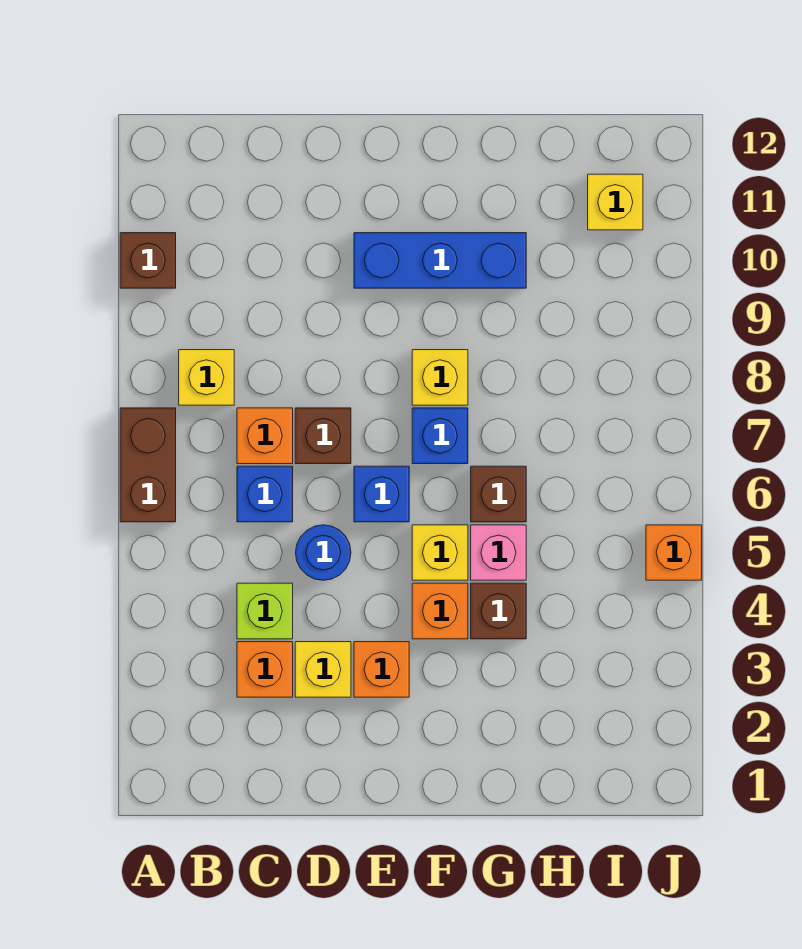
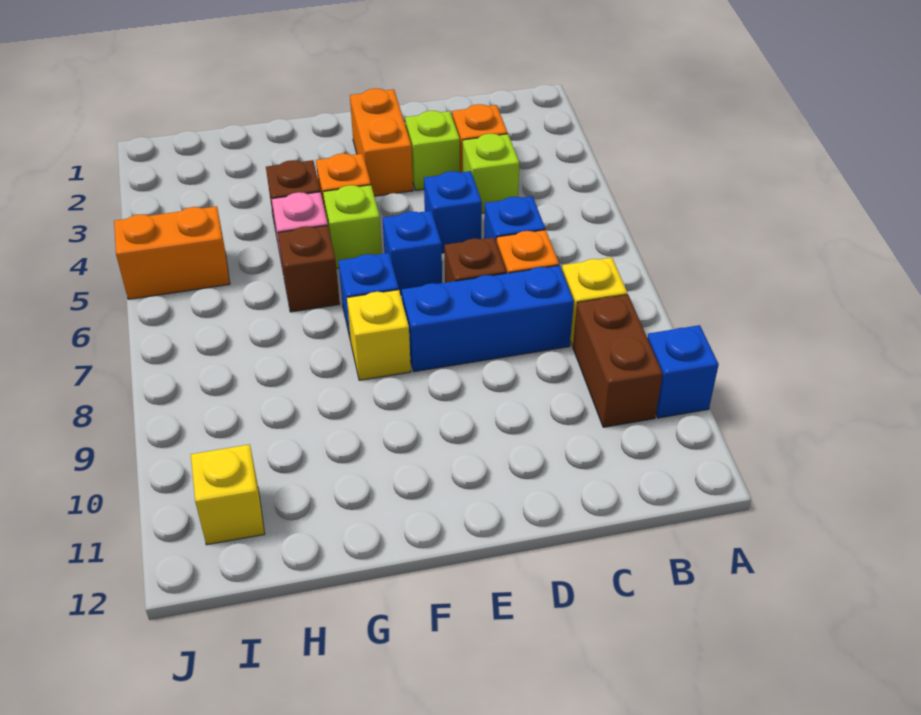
brown 1x2 brick [120,408,176,522] -> brown 1x2 brick moved to [573,295,663,427]
brown 1x1 brick [120,233,176,288] -> blue 1x1 brick [647,325,719,418]
yellow 1x1 brick [295,642,351,697] -> lime 1x1 brick [405,111,460,190]
blue 1x1 round brick [295,525,351,580] -> blue 1x1 brick [424,171,482,253]
orange 1x1 brick [354,642,409,697] -> orange 1x2 brick [350,88,413,196]
blue 1x3 brick [354,233,526,288] -> blue 1x3 brick moved to [402,265,574,372]
yellow 1x1 brick [412,525,468,580] -> lime 1x1 brick [323,185,382,269]
orange 1x1 brick [646,525,702,580] -> orange 1x2 brick [114,206,230,299]

